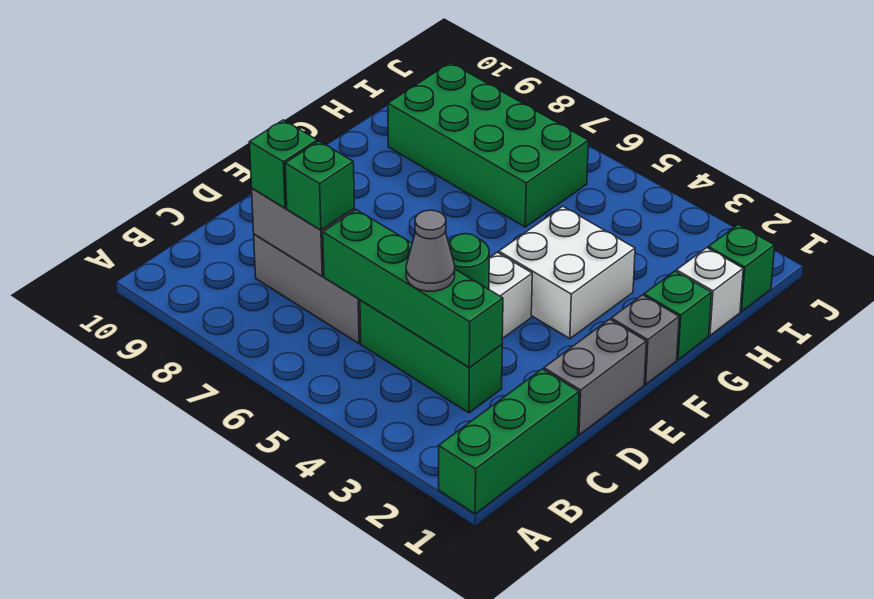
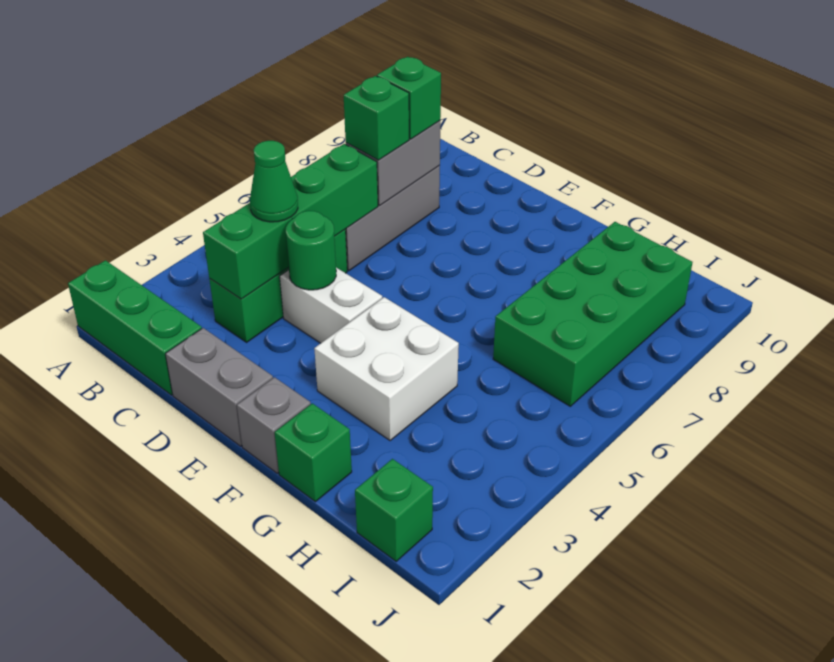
grey 1x1 cone [406,210,455,291] -> green 1x1 cone [250,141,298,222]
white 1x1 brick [676,248,743,335] -> none

